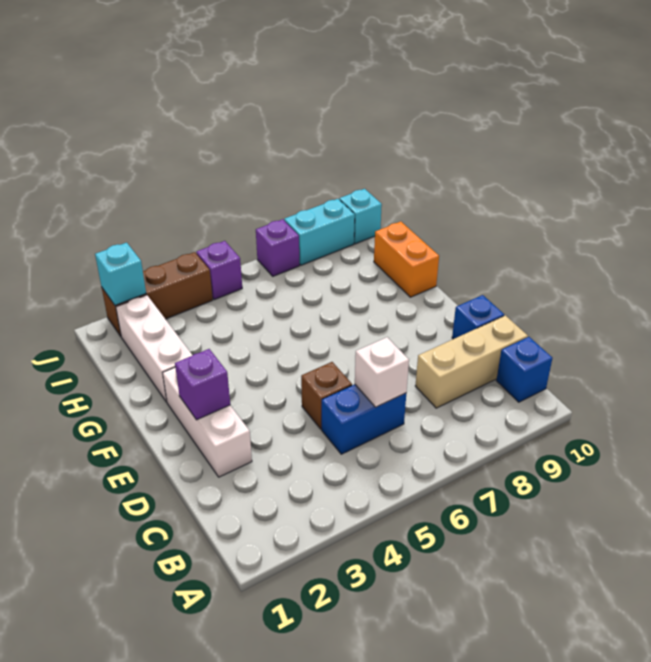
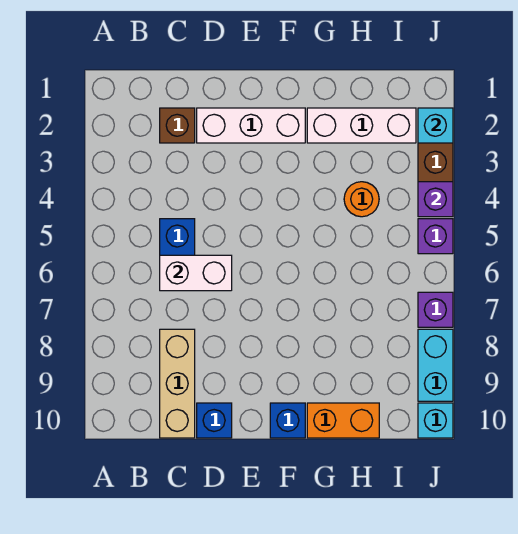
blue 1x1 brick [496,337,552,402] -> blue 1x1 brick moved to [270,403,305,438]
white 1x1 brick [355,337,409,407] -> white 1x2 brick [160,255,232,291]
brown 1x1 brick [301,362,352,429] -> brown 1x1 brick moved to [160,108,195,143]
purple 1x1 brick [175,349,230,420] -> purple 1x1 brick moved to [418,182,453,217]
none -> orange 1x1 round brick [344,182,379,217]

